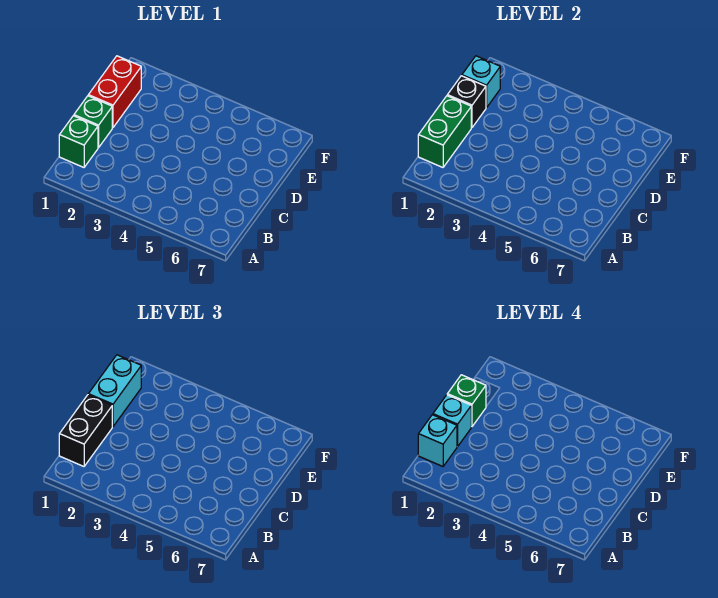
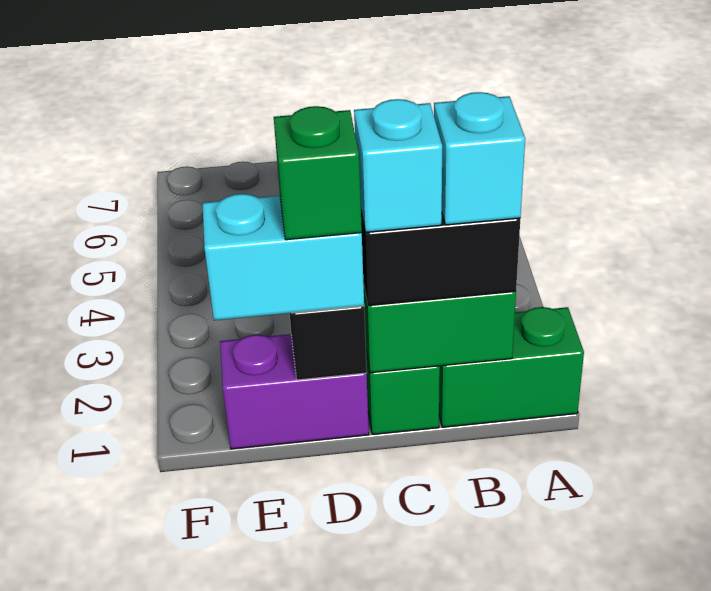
green 1x1 brick [59,116,98,167] -> green 1x2 brick [439,307,584,427]
red 1x2 brick [88,56,141,128] -> purple 1x2 brick [220,334,369,449]
cyan 1x1 brick [462,56,500,108] -> none

